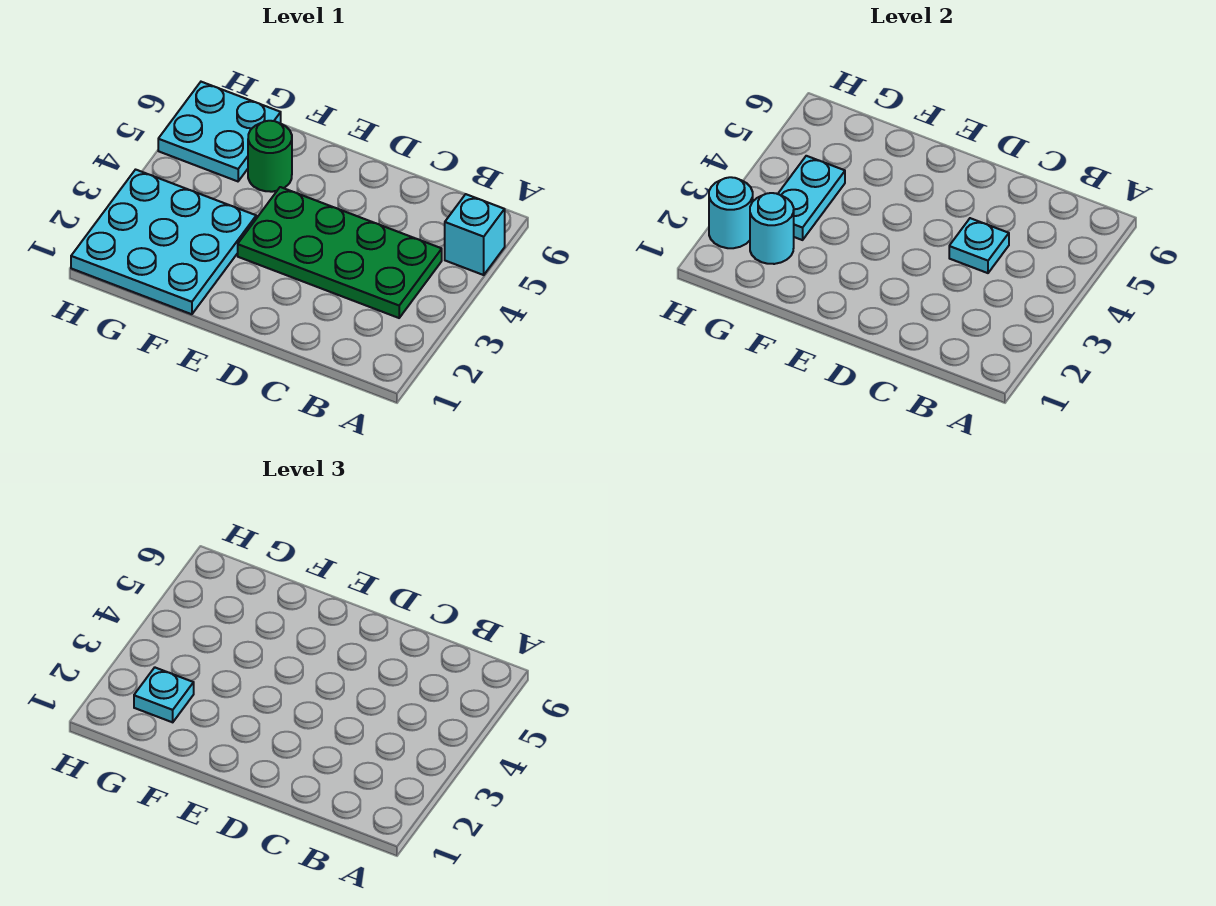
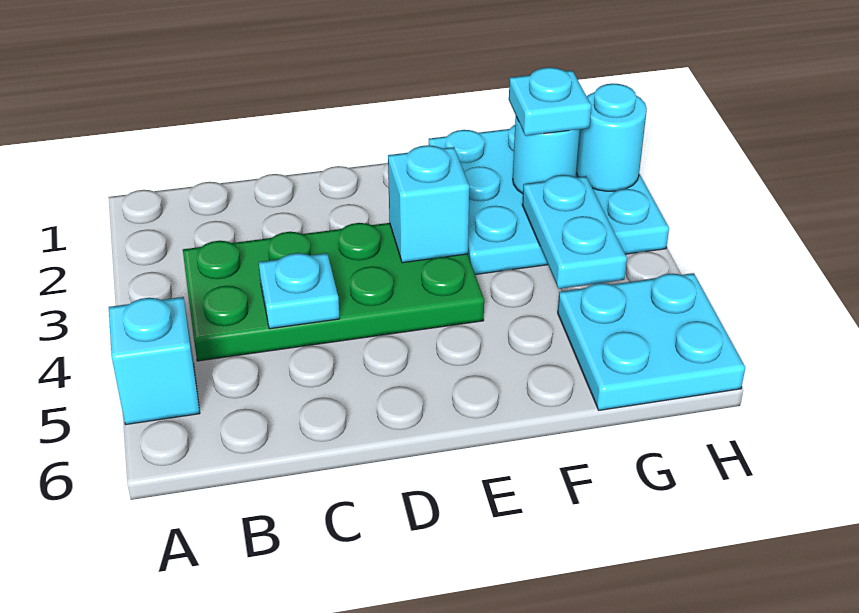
none -> cyan 1x1 brick [388,145,469,263]
green 1x1 round brick [248,121,292,192] -> none

